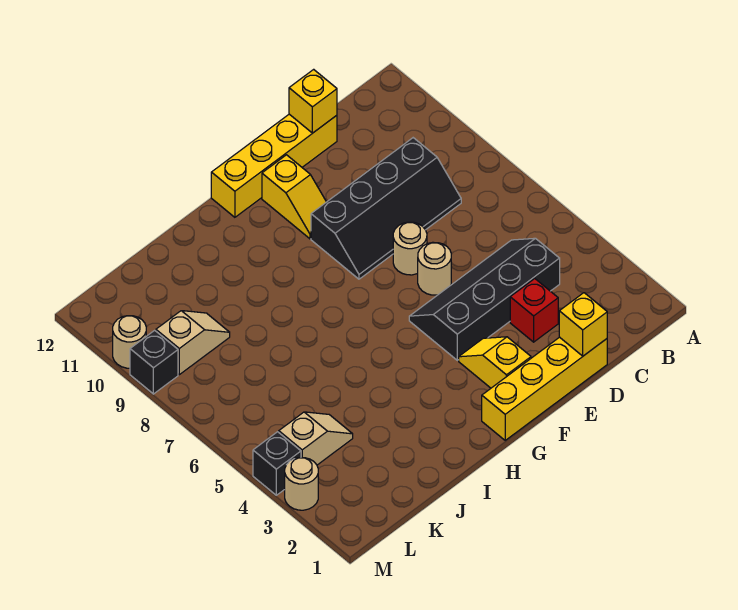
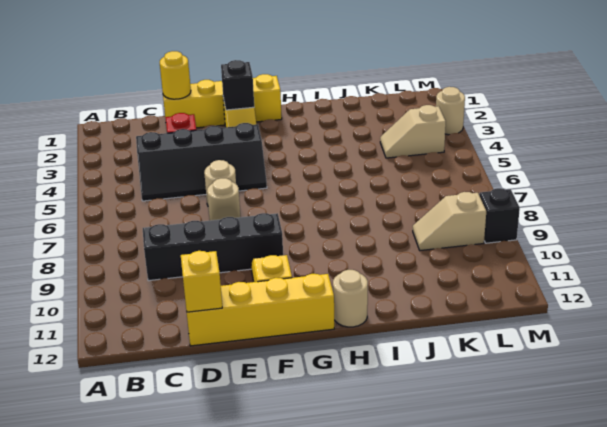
yellow 1x1 brick [559,293,607,356] -> yellow 1x1 round brick [160,51,191,99]
black 1x1 brick [253,432,301,495] -> black 1x1 brick moved to [221,60,254,110]
tan 1x1 round brick [113,316,146,368] -> tan 1x1 round brick moved to [333,270,368,327]

